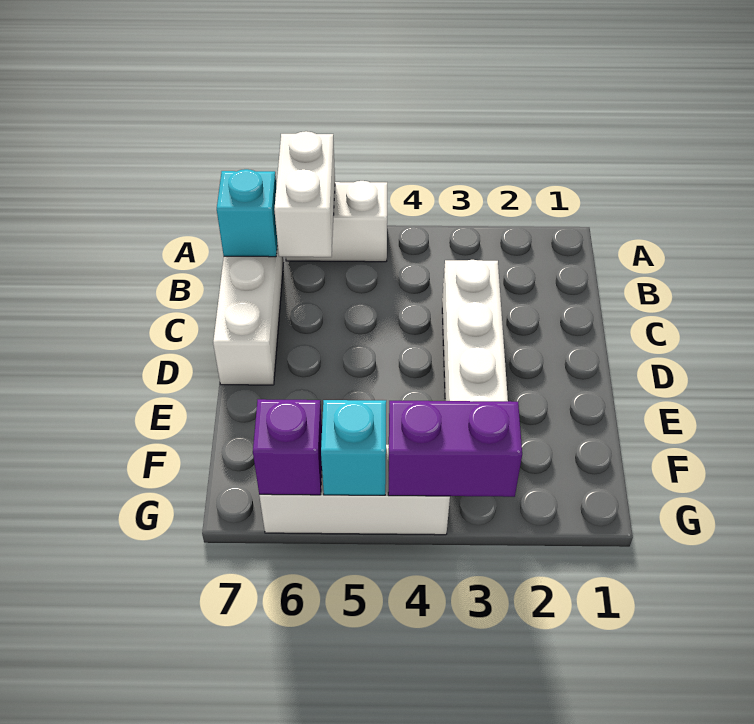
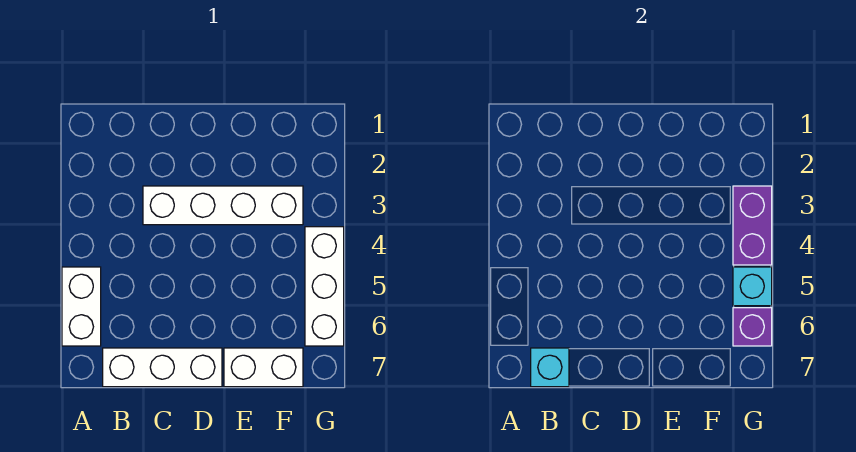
white 1x2 brick [274,131,335,257] -> white 1x2 brick moved to [224,348,303,387]

